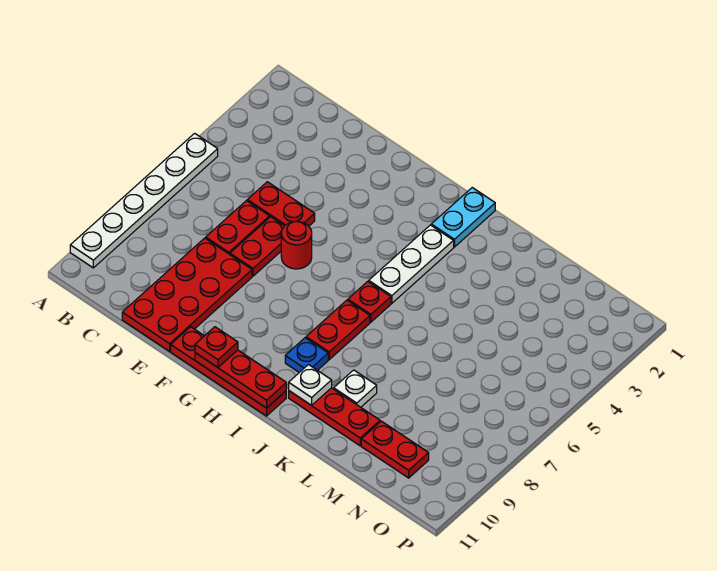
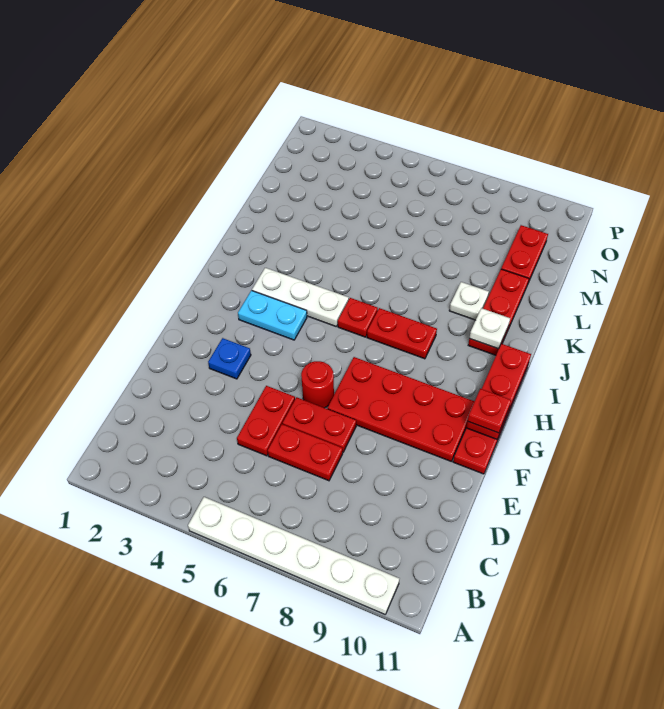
red 2x4 plate [122,238,252,351] -> red 2x4 plate moved to [328,357,474,461]
cyan 1x2 plate [431,188,495,247] -> cyan 1x2 plate moved to [238,291,307,340]
blue 1x1 plate [285,338,328,372] -> blue 1x1 plate moved to [208,338,251,379]

